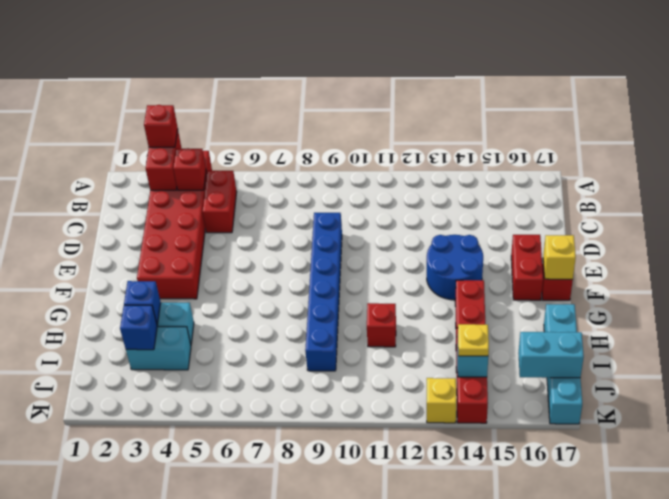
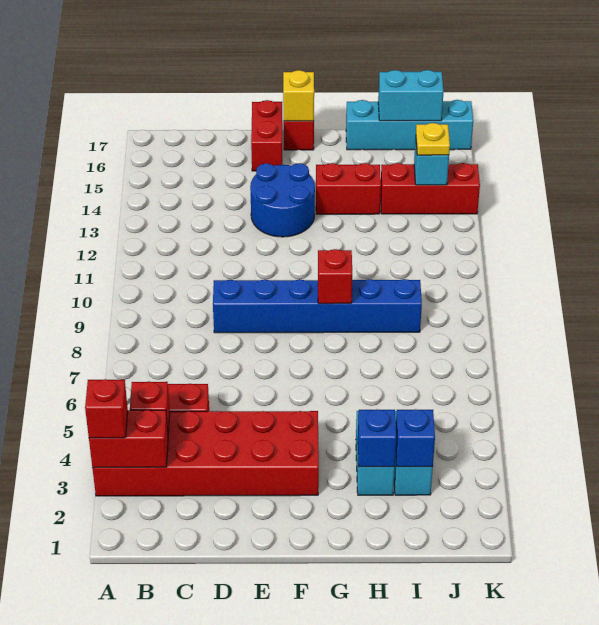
red 1x2 brick [511,235,543,300] -> red 1x2 brick turned to [251,100,282,171]
red 1x1 brick [367,303,396,347] -> red 1x1 brick moved to [318,249,352,304]
cyan 1x2 brick [518,332,584,378] -> cyan 1x2 brick turned to [378,70,444,121]
yellow 1x1 brick [427,378,456,423] -> none

